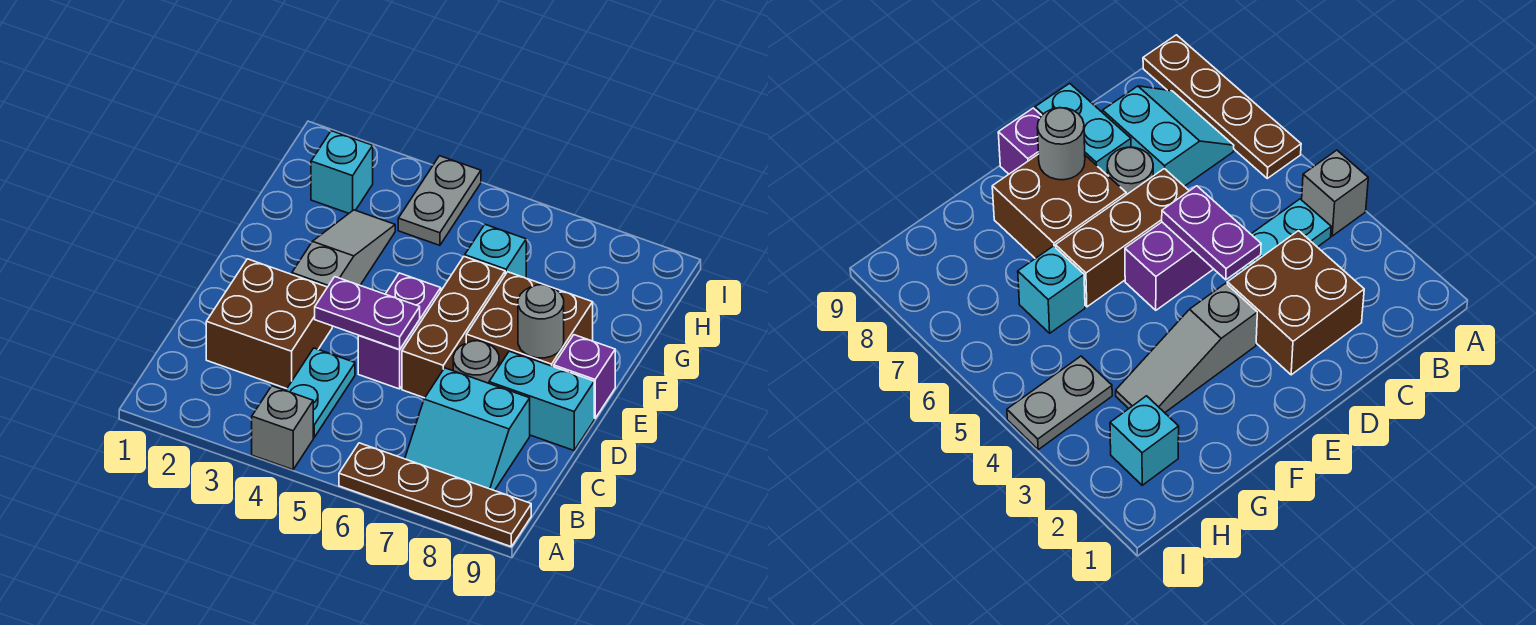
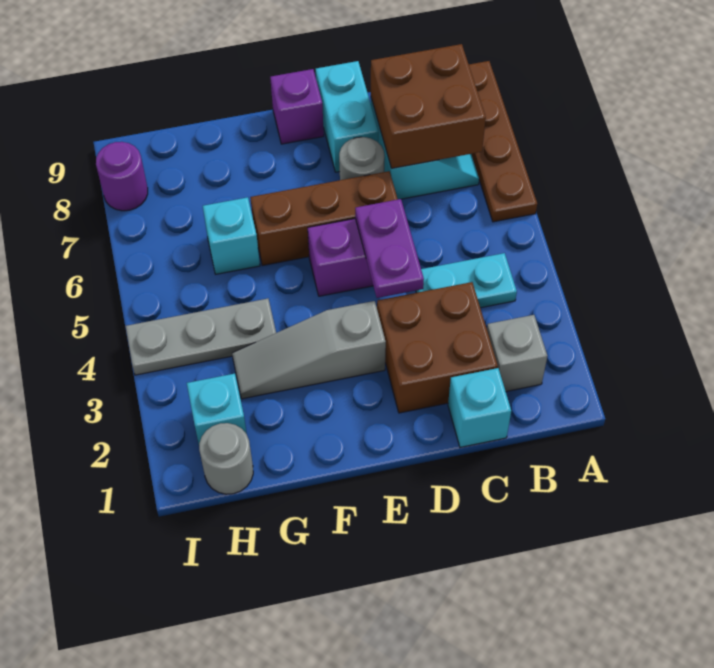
grey 1x1 brick [252,386,313,470] -> grey 1x1 brick moved to [487,315,547,391]
none -> cyan 1x1 brick [448,368,511,447]
brown 2x2 brick [466,272,593,367] -> brown 2x2 brick moved to [371,44,486,168]
grey 1x1 round brick [518,285,564,358] -> grey 1x1 round brick moved to [199,423,253,494]
grey 1x2 plate [398,156,481,245] -> grey 1x3 plate [126,299,276,375]
none -> purple 1x1 round brick [96,142,148,211]

